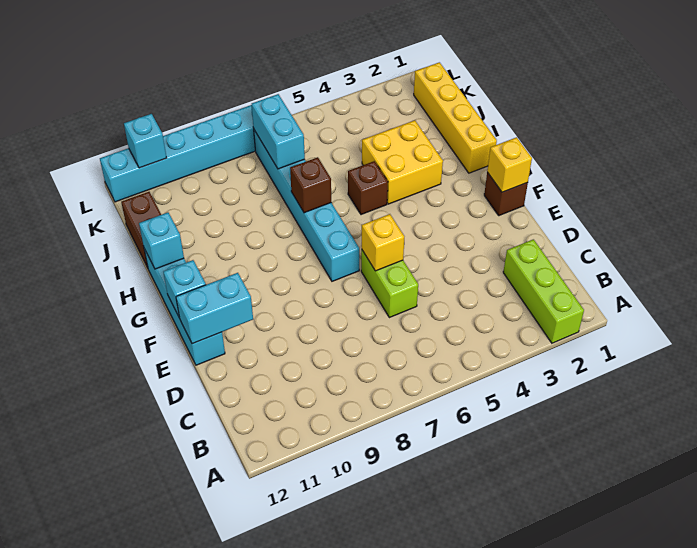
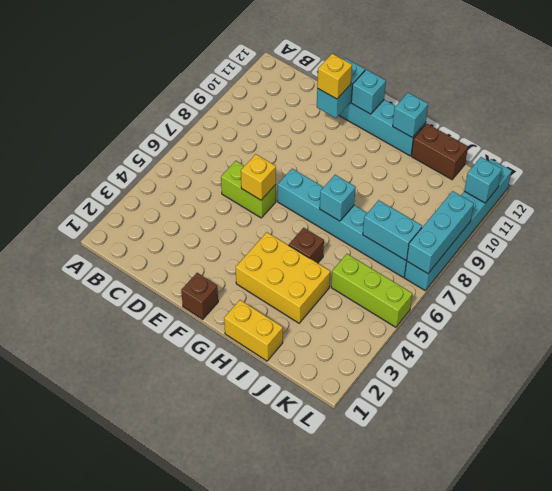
lime 1x3 brick [503,239,584,343] -> lime 1x3 brick moved to [331,254,412,327]
yellow 1x1 brick [487,137,532,192] -> yellow 1x1 brick moved to [317,54,352,99]
yellow 1x4 brick [414,62,497,173] -> yellow 1x2 brick [224,300,283,361]
yellow 2x2 brick [362,120,443,204] -> yellow 2x3 brick [236,232,330,323]
brown 1x1 brick [290,157,331,213] -> cyan 1x1 brick [320,175,356,221]
none -> cyan 1x3 brick [407,191,474,274]

